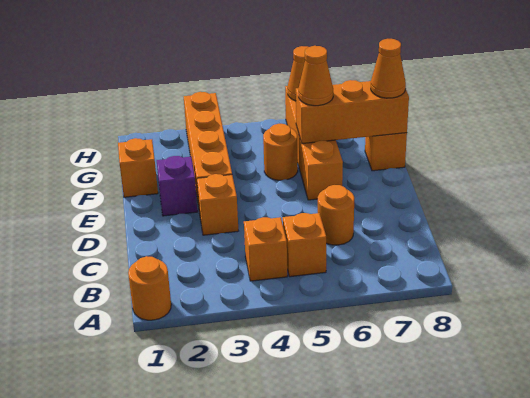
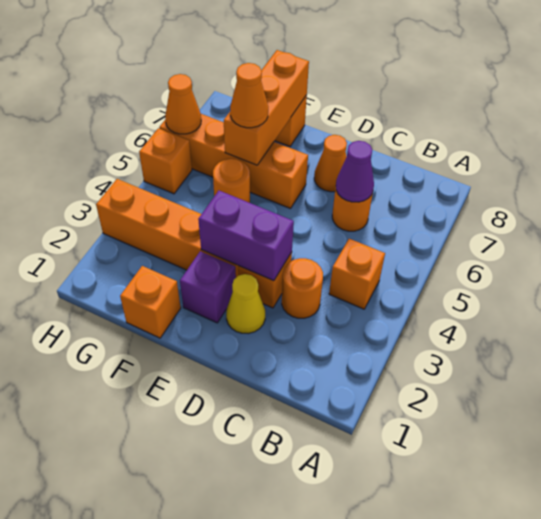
orange 1x1 round brick [128,256,171,320] -> orange 1x1 round brick moved to [282,258,323,318]
orange 1x1 brick [283,213,326,277] -> orange 1x1 brick moved to [139,128,192,194]
none -> purple 1x1 cone [336,141,374,202]
none -> yellow 1x1 cone [226,274,265,334]
none -> purple 1x2 brick [198,191,294,281]
orange 1x1 cone [371,39,406,98] -> orange 1x1 cone moved to [314,135,347,192]

